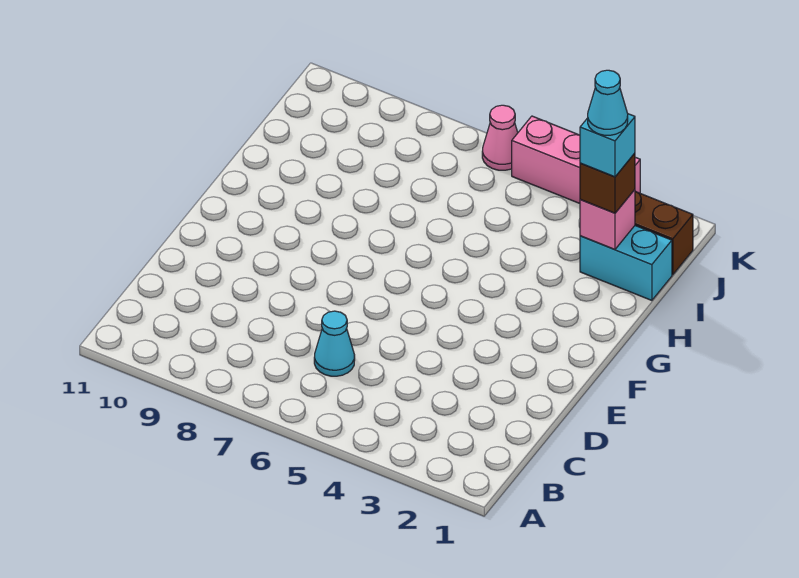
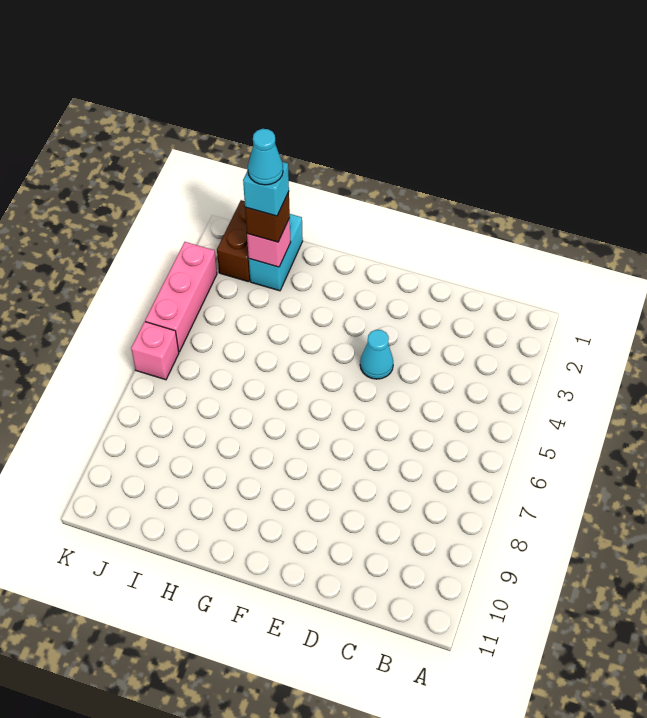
cyan 1x1 cone [314,311,355,376] -> cyan 1x1 cone moved to [360,330,393,379]
pink 1x1 cone [482,105,518,170] -> pink 1x1 brick [131,322,179,380]

